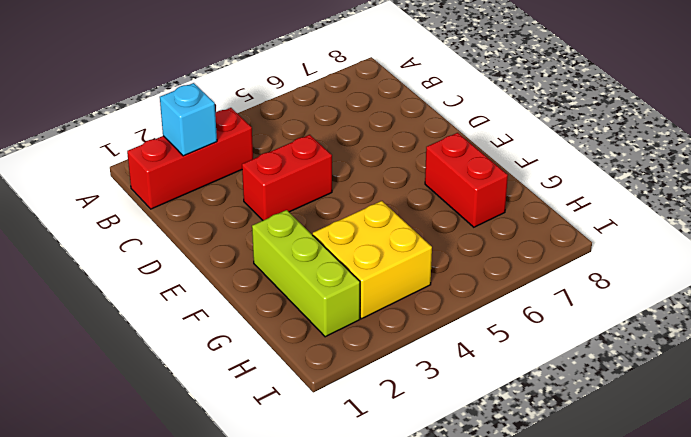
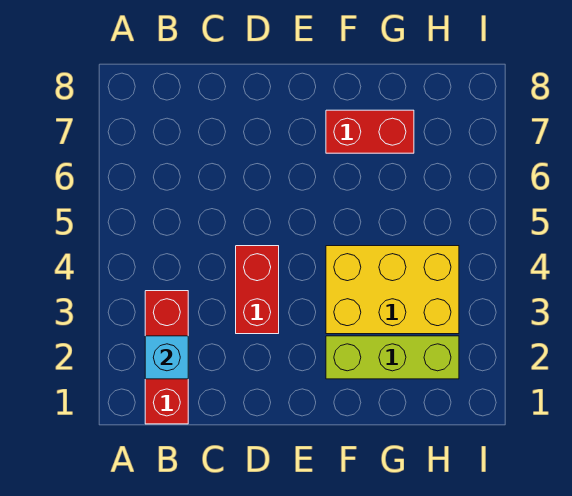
yellow 2x2 brick [313,201,432,319] -> yellow 2x3 brick [326,246,459,334]

